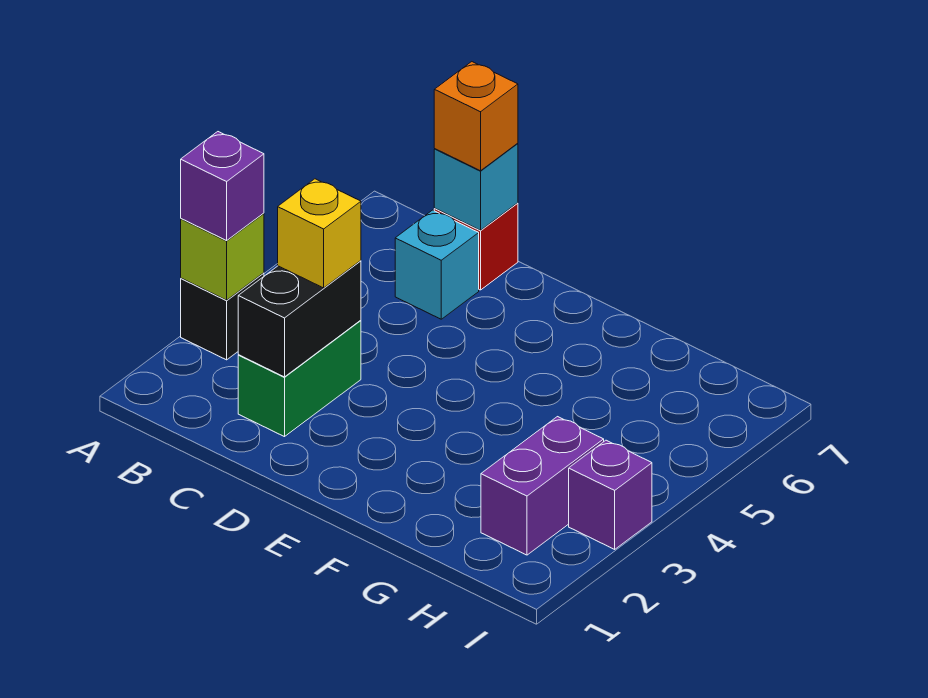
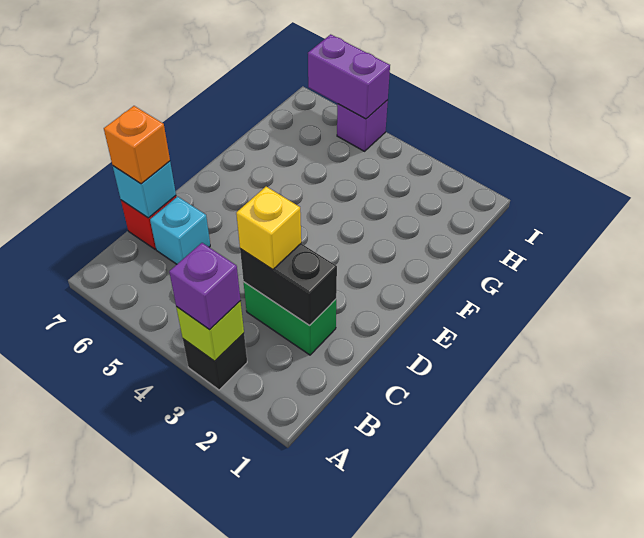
purple 1x2 brick [481,417,604,555] -> purple 1x2 brick moved to [308,34,390,119]
purple 1x1 brick [569,440,652,549] -> purple 1x1 brick moved to [337,100,388,151]

